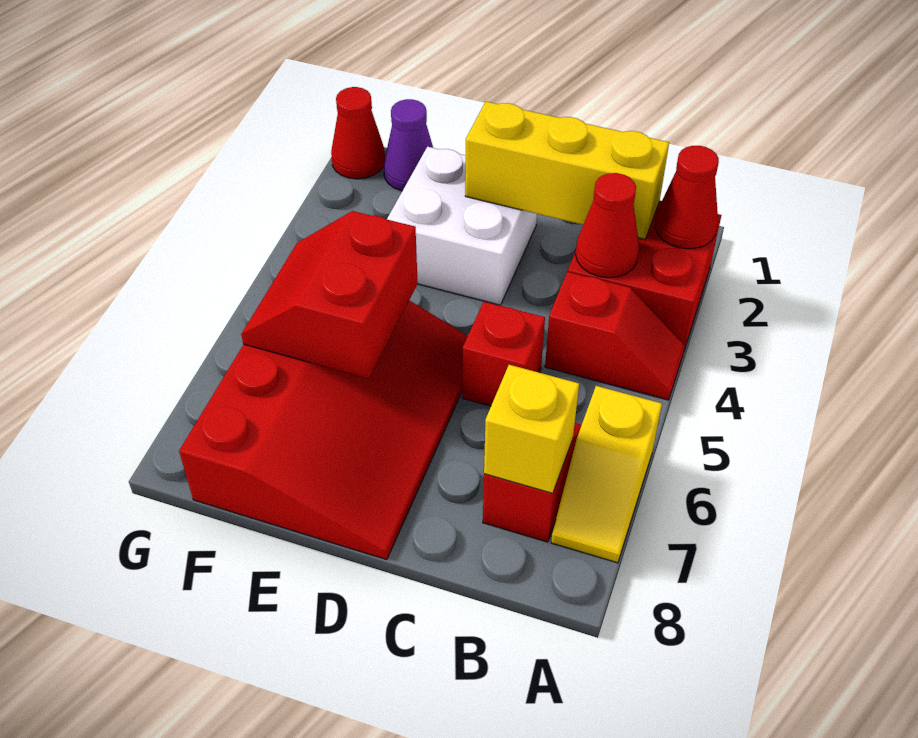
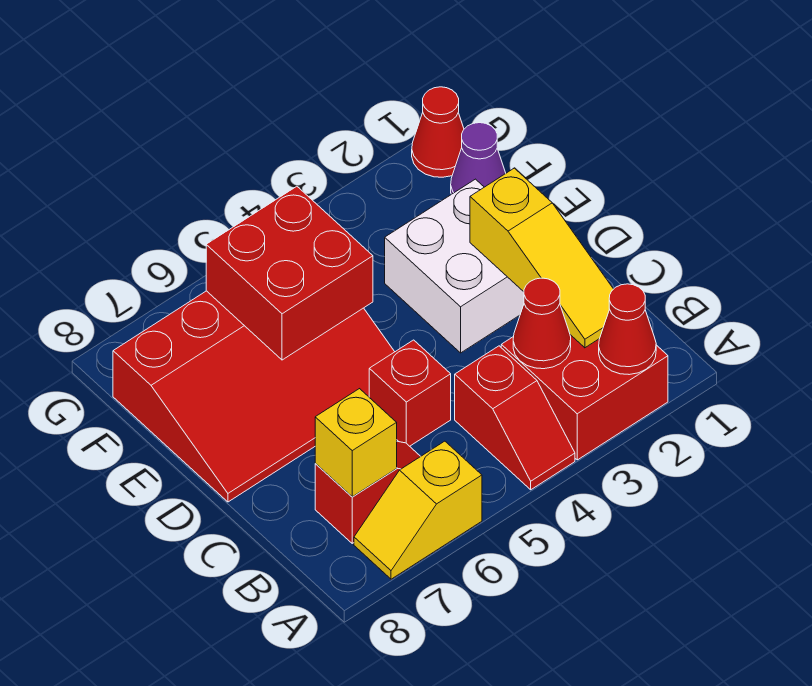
yellow 1x3 brick [465,102,669,240] -> yellow 1x3 slope [470,168,613,348]
red 2x2 slope [241,211,418,379] -> red 2x2 brick [206,186,373,360]

